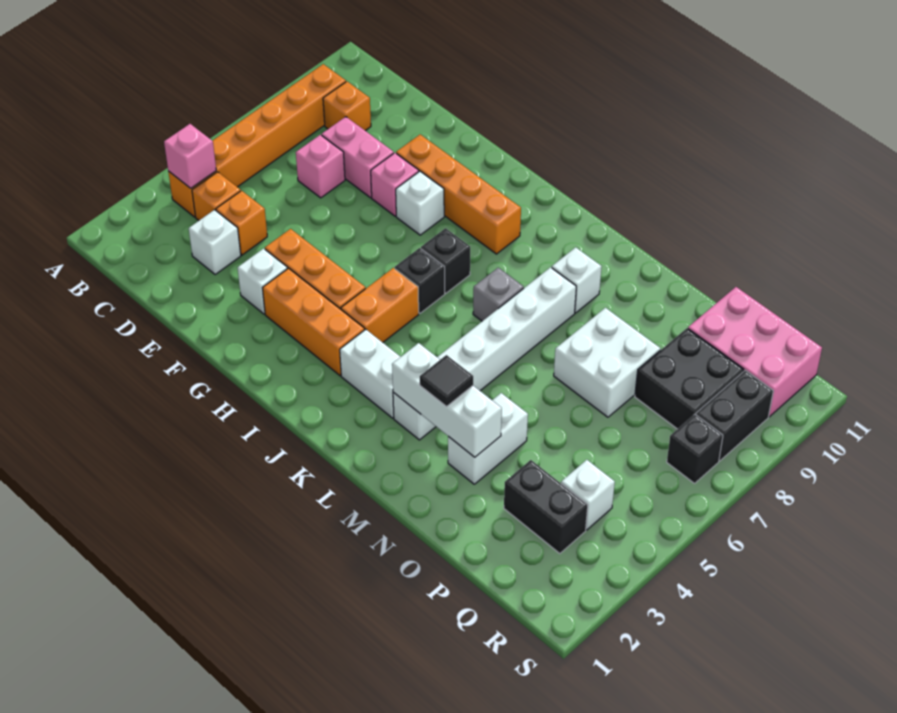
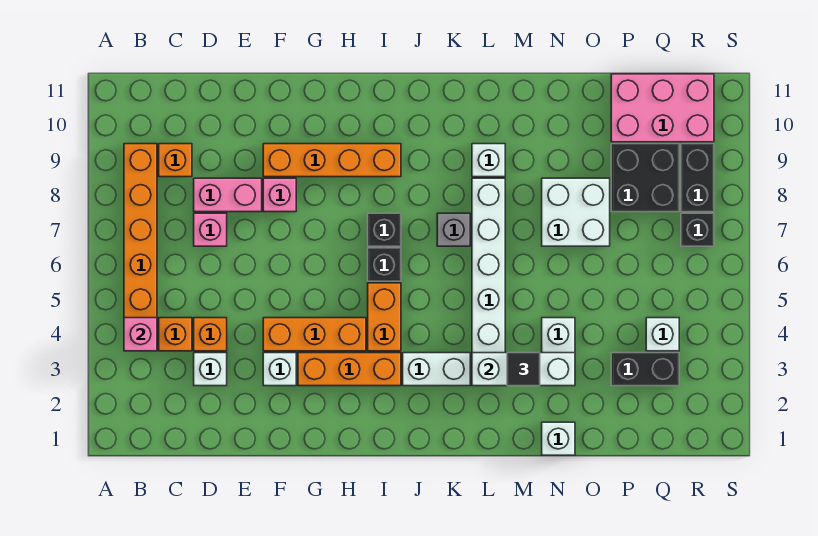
white 1x1 brick [396,171,444,235] -> white 1x1 brick moved to [542,422,575,455]

